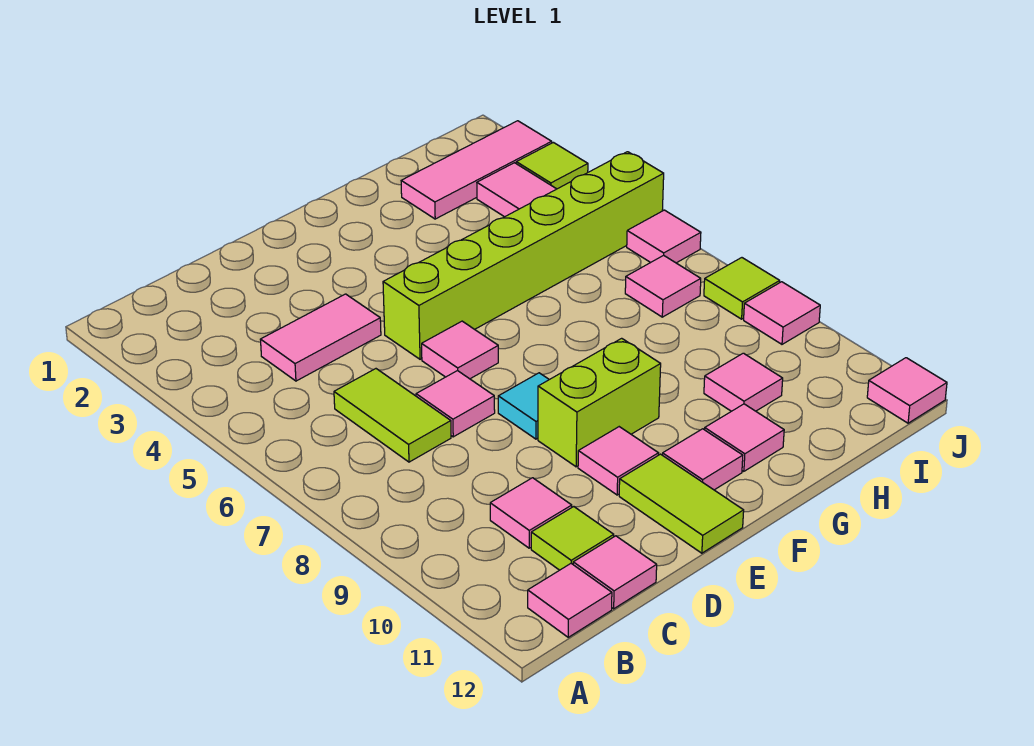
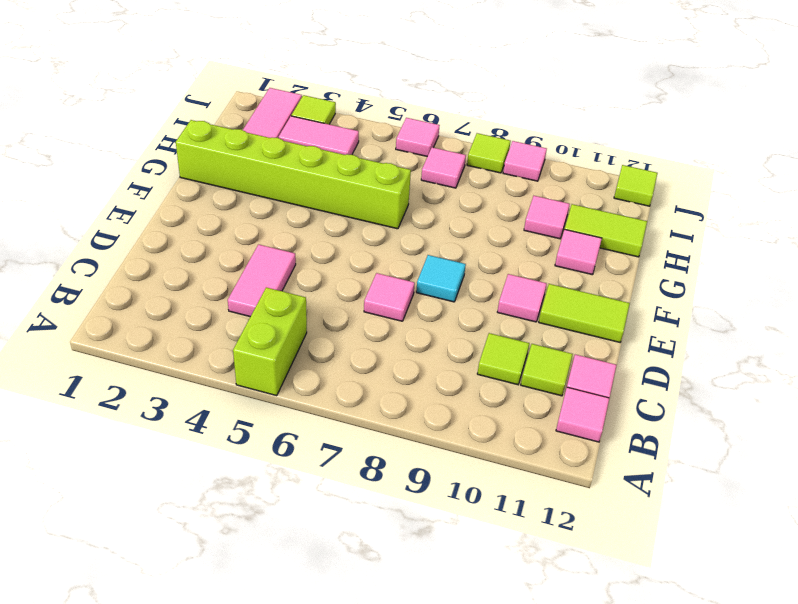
lime 1x2 tile [334,369,451,462] -> lime 1x2 tile moved to [565,204,647,257]
pink 1x1 tile [490,478,572,548] -> lime 1x1 tile [477,333,529,385]
lime 1x6 brick [383,152,664,359] -> lime 1x6 brick turned to [176,120,411,229]
pink 1x1 tile [422,321,498,379] -> none
lime 1x2 brick [538,338,661,467] -> lime 1x2 brick moved to [233,287,307,396]
pink 1x1 tile [663,429,743,490] -> none
pink 1x1 tile [867,358,947,423] -> lime 1x1 tile [614,165,658,206]

